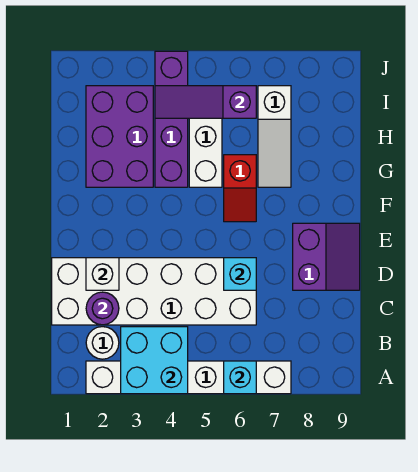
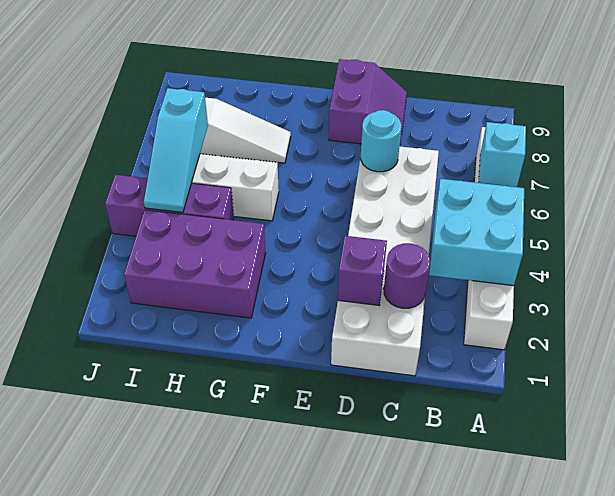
white 1x1 round brick [86,327,119,359] -> none
white 1x1 brick [86,258,119,290] -> purple 1x1 brick [338,236,387,305]
cyan 1x1 brick [224,258,256,290] -> cyan 1x1 round brick [361,110,401,172]
purple 2x2 slope [293,223,360,290] -> purple 2x2 slope turned to [329,59,407,145]
red 1x2 slope [224,155,256,222] -> none
purple 1x4 brick [155,51,188,187] -> purple 1x3 brick [105,175,234,236]
purple 1x3 slope [155,86,256,118] -> cyan 1x3 slope [144,88,208,212]

